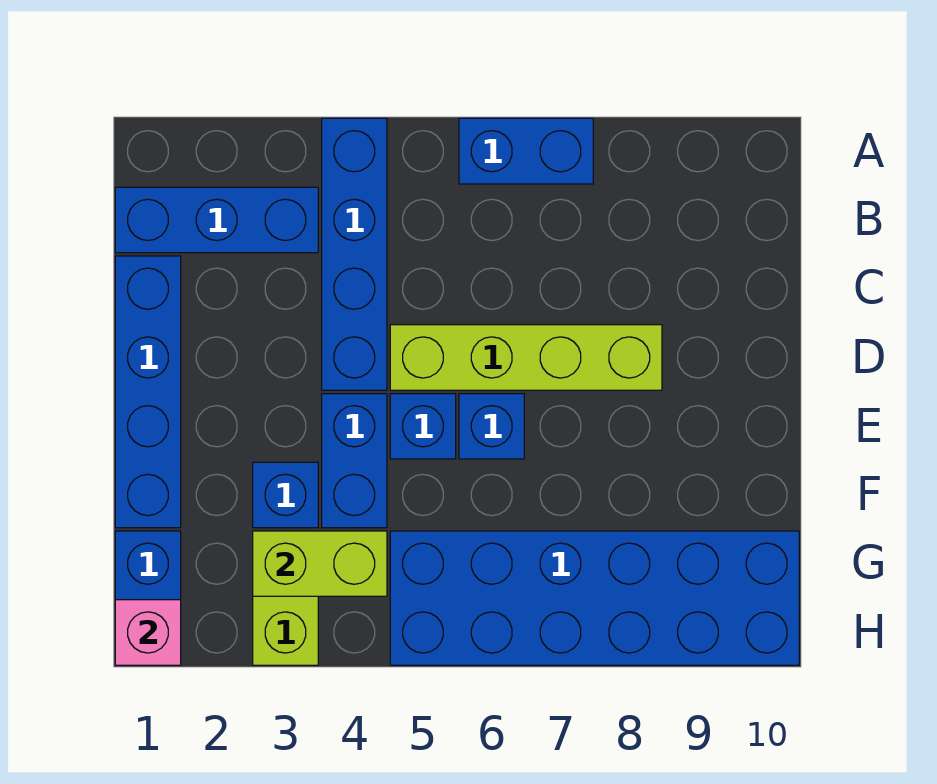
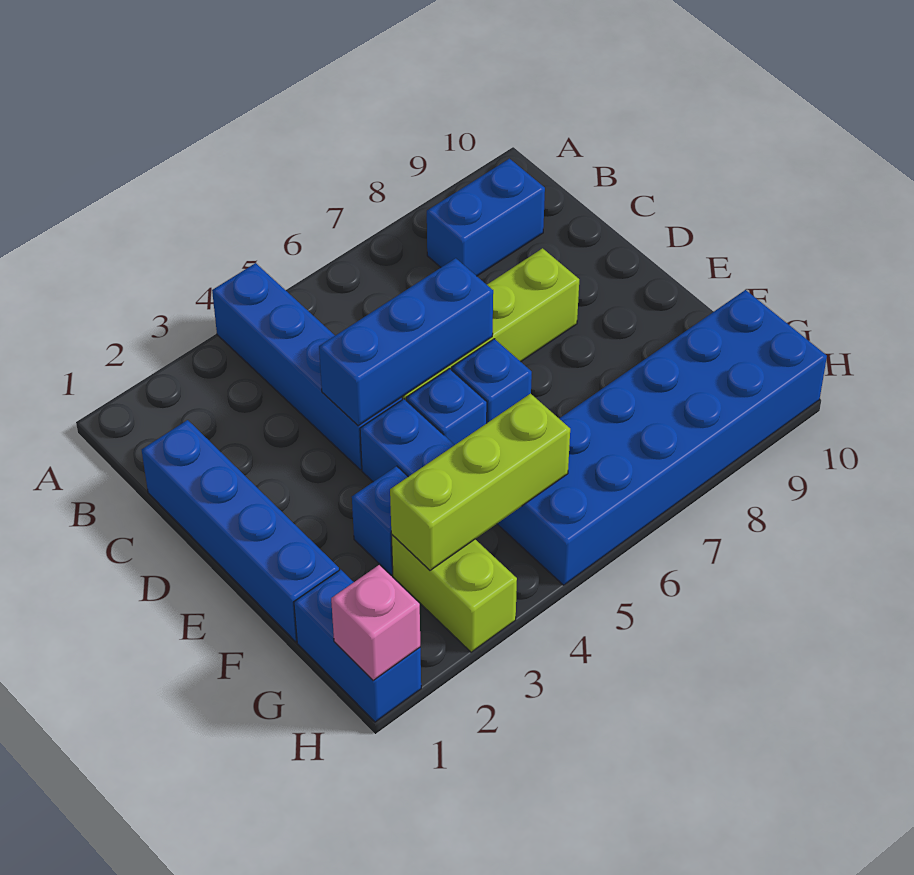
blue 1x2 brick [459,118,593,184] -> blue 1x2 brick moved to [427,159,545,276]
blue 1x3 brick [115,187,318,253] -> blue 1x3 brick moved to [319,258,493,426]
lime 1x2 brick [253,531,387,596] -> lime 1x3 brick [390,394,570,570]

